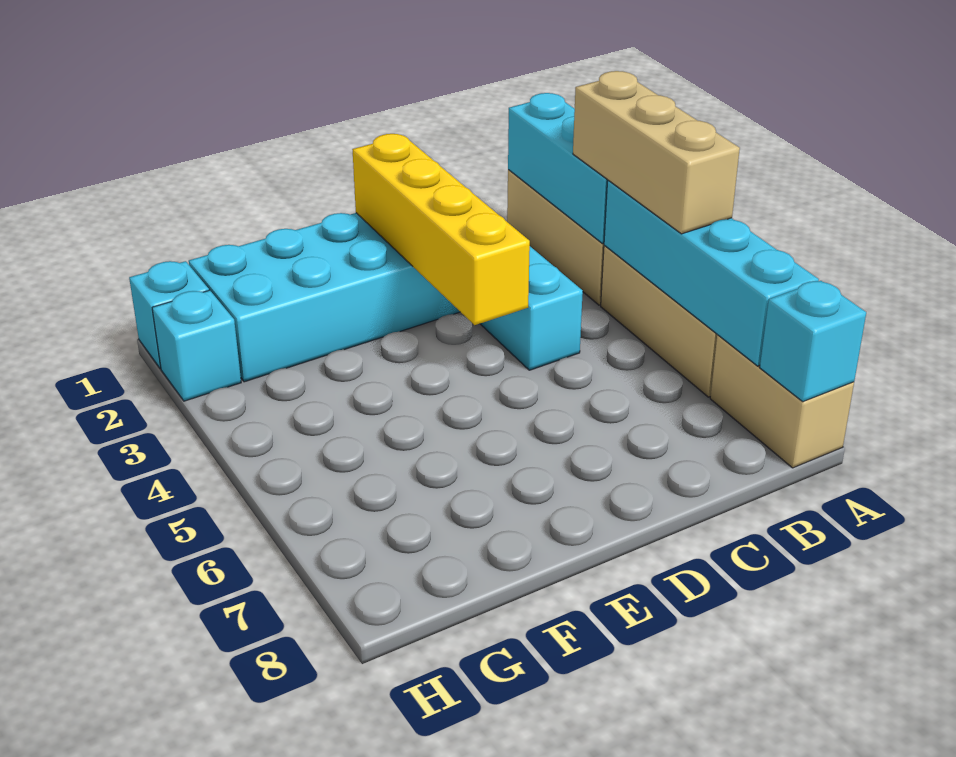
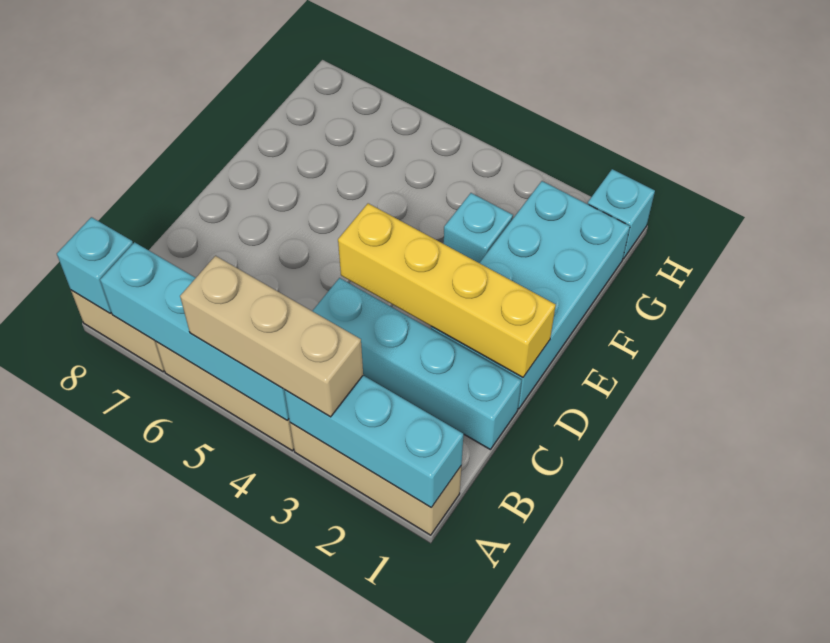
cyan 1x1 brick [152,290,241,401] -> cyan 1x1 brick moved to [444,193,513,263]

